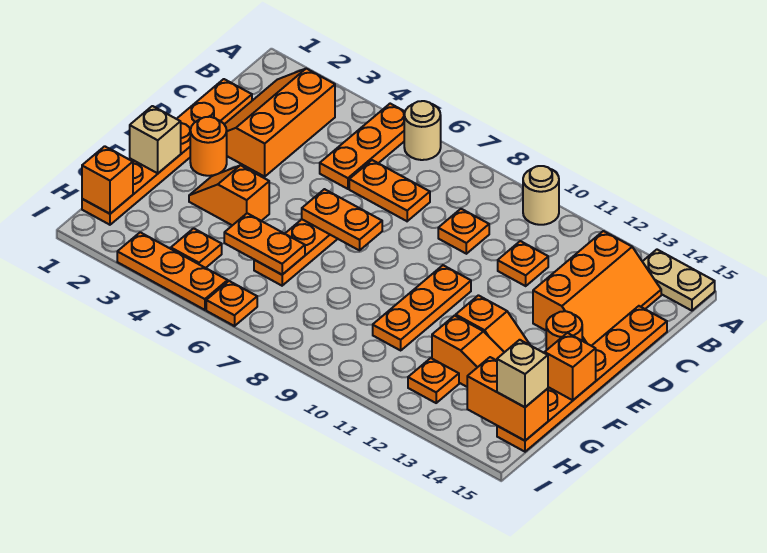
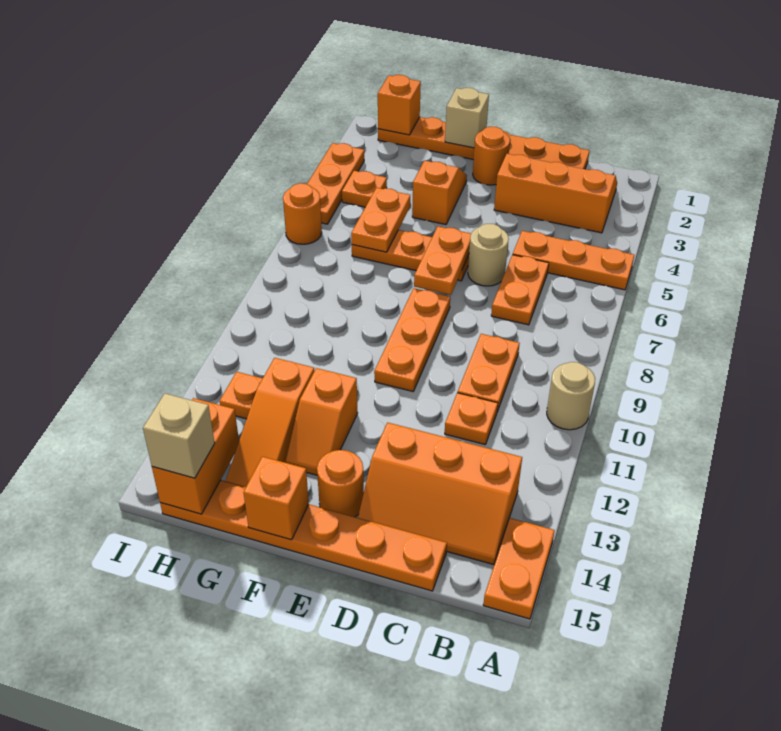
tan 1x1 round brick [404,101,441,160] -> tan 1x1 round brick moved to [468,224,509,286]
tan 1x2 plate [642,250,715,311] -> orange 1x2 plate [483,518,555,619]
orange 1x1 plate [438,209,489,254] -> orange 1x2 plate [458,334,520,412]
orange 1x3 plate [373,265,471,350] -> orange 1x3 plate turned to [374,288,450,391]
orange 1x1 plate [206,281,257,326] -> orange 1x1 round brick [283,183,322,244]

